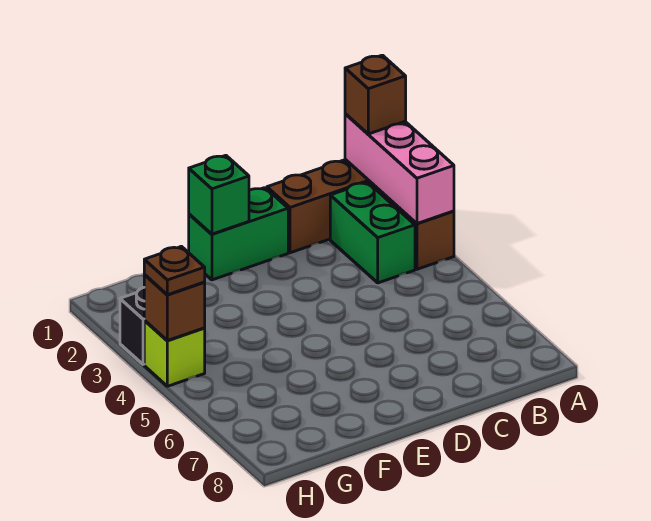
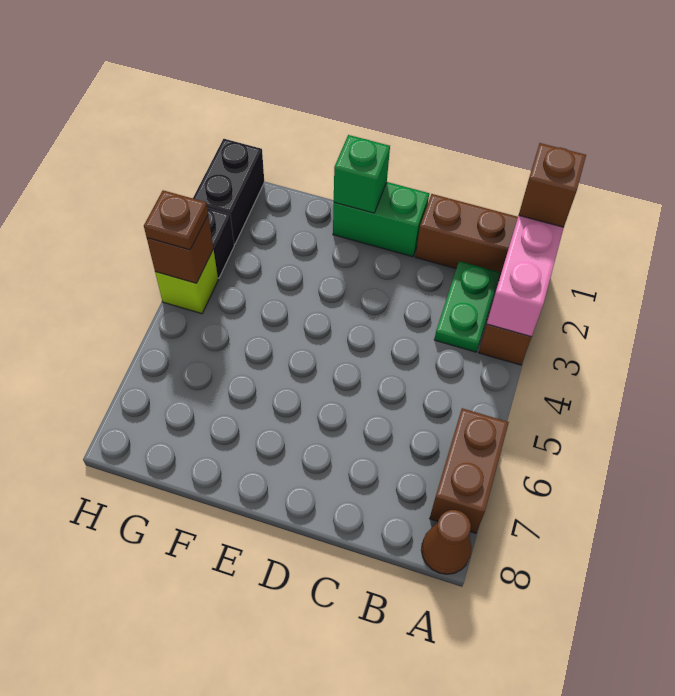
none -> brown 1x2 brick [430,408,509,533]
none -> brown 1x1 cone [421,510,472,574]
green 1x2 brick [330,182,415,283] -> green 1x2 plate [434,261,500,352]
none -> black 1x2 brick [193,139,264,244]

